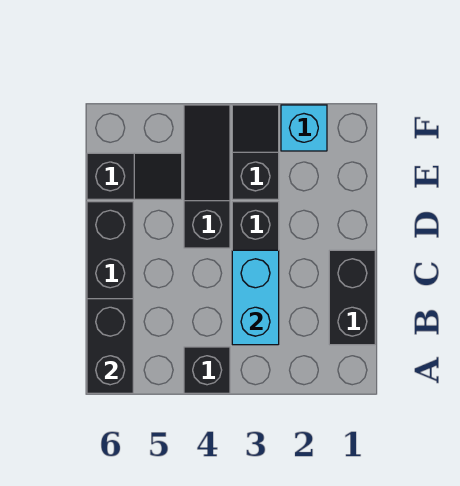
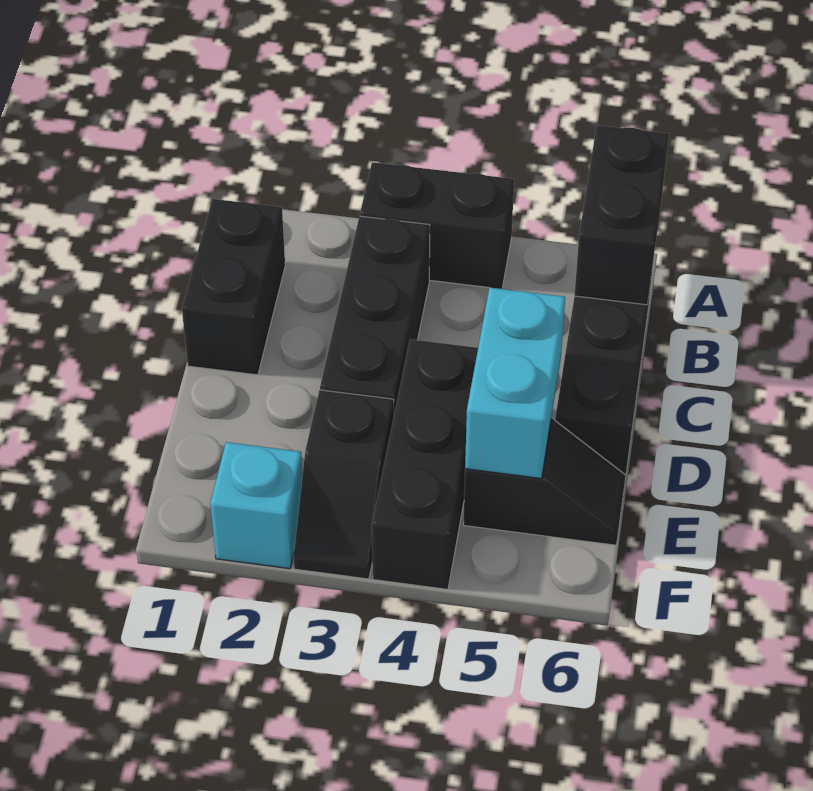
black 1x1 brick [184,347,230,393] -> black 1x2 brick [360,162,514,289]
cyan 1x2 brick [232,250,279,345] -> cyan 1x2 brick moved to [465,287,565,478]
black 1x3 slope [184,105,230,248] -> black 1x3 brick [372,339,478,589]
black 1x2 slope [87,153,182,199] -> black 1x2 slope turned to [463,419,626,545]

